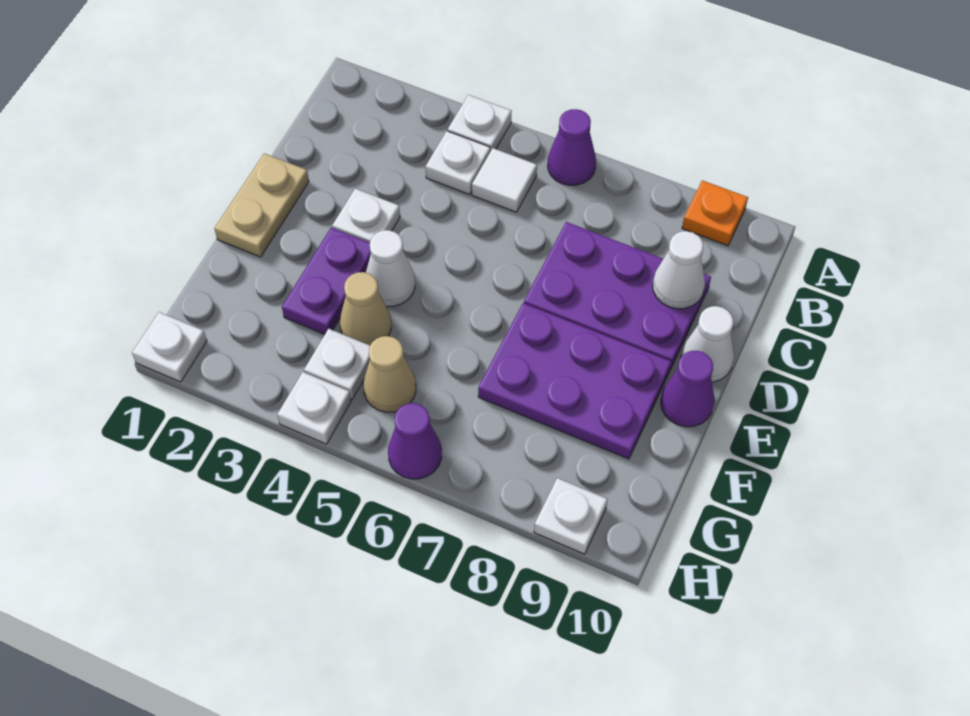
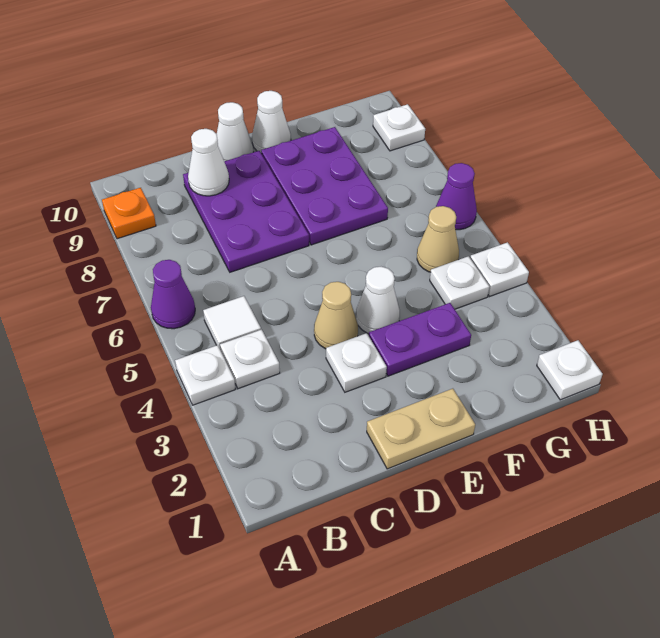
purple 1x1 cone [661,351,715,427] -> white 1x1 cone [252,91,291,152]
tan 1x1 cone [340,272,391,345] -> tan 1x1 cone moved to [314,282,358,349]

